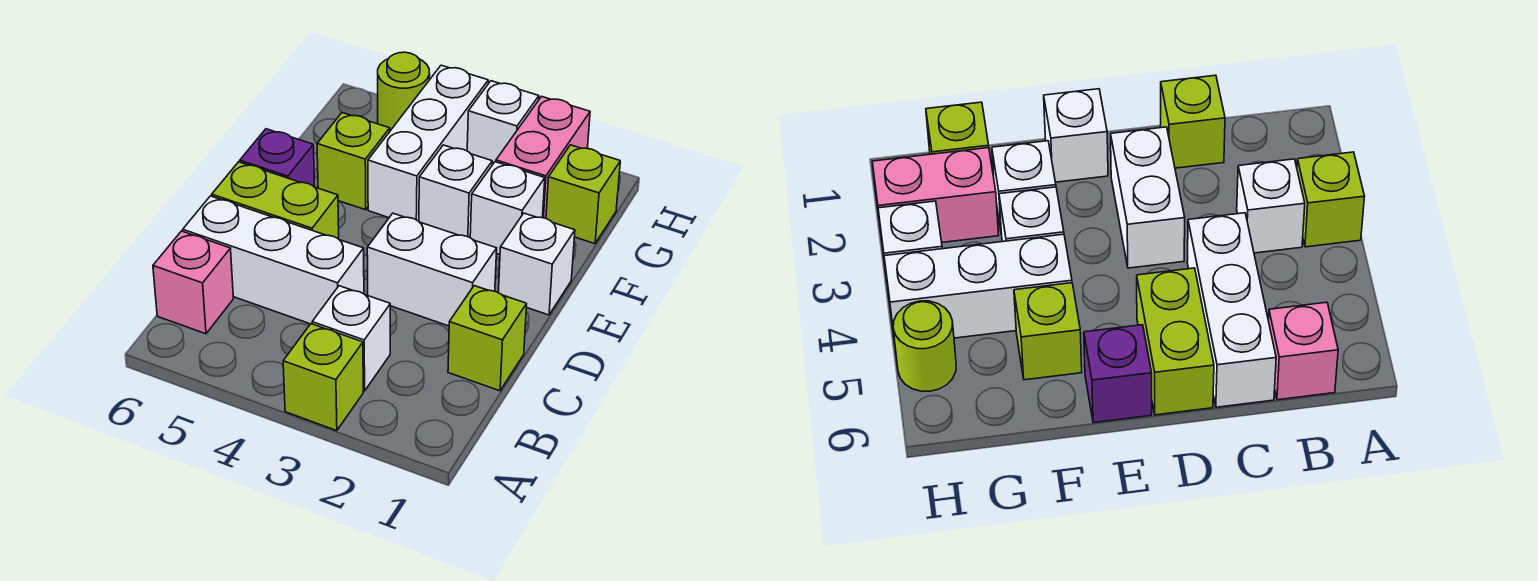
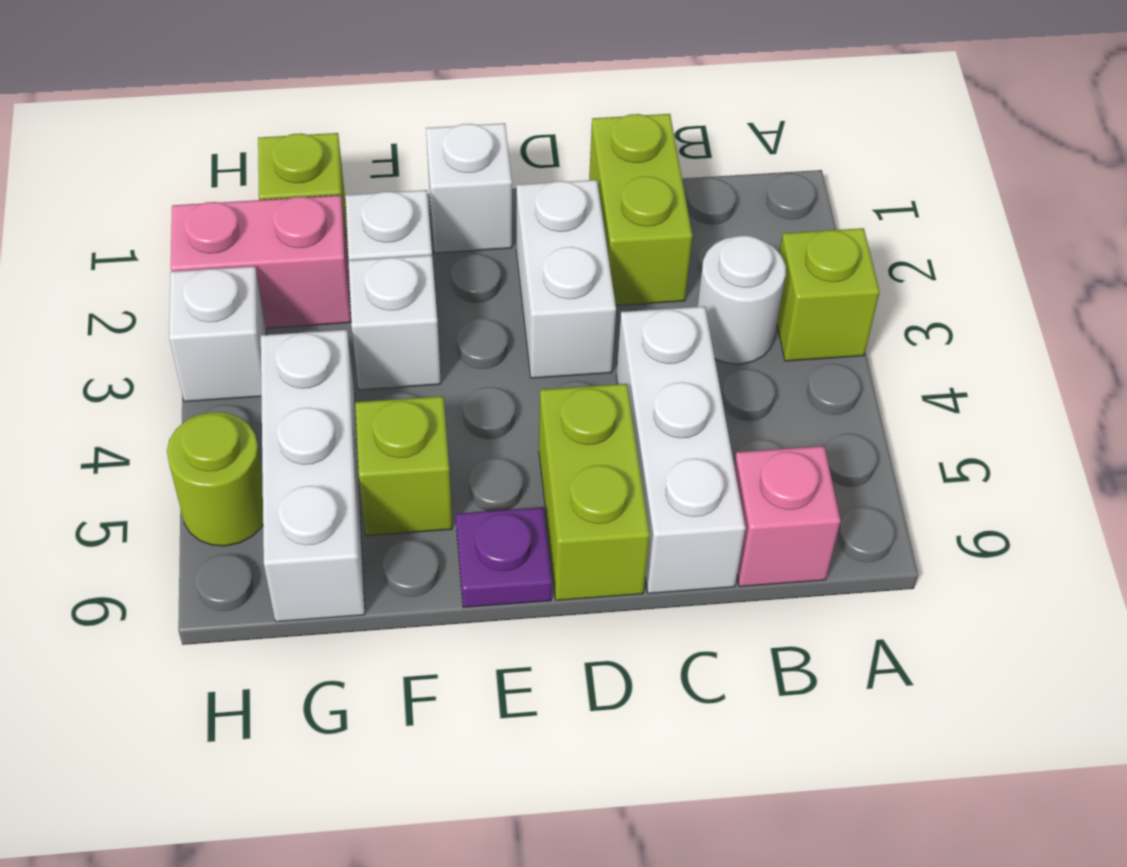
white 1x1 brick [312,286,390,391] -> white 1x1 round brick [698,236,786,364]
lime 1x1 brick [448,286,527,391] -> lime 1x2 brick [589,114,692,305]
purple 1x1 brick [240,129,315,187] -> purple 1x1 plate [456,507,552,608]
white 1x3 brick [368,65,488,221] -> white 1x3 brick turned to [261,330,365,622]

